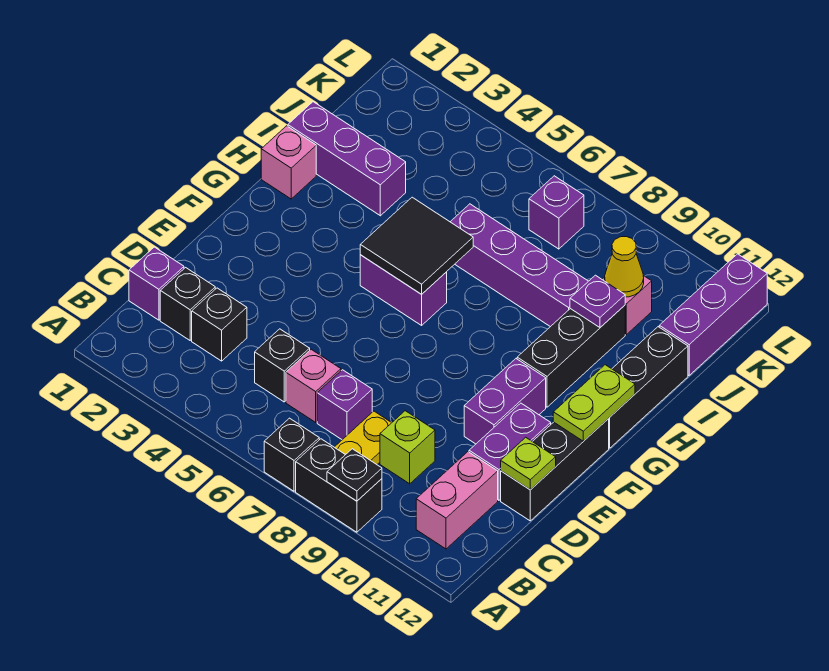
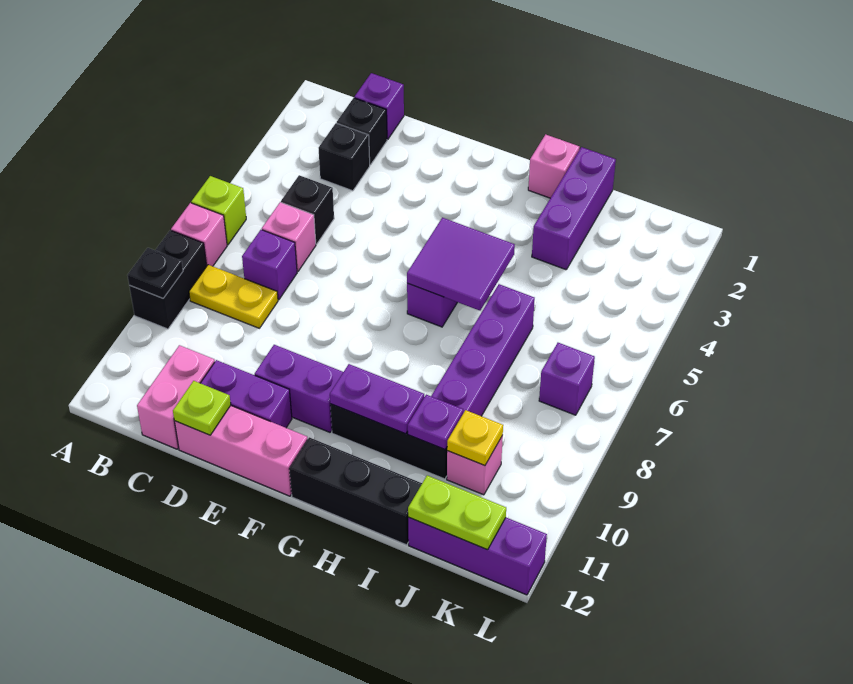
black 1x1 brick [264,418,319,491] -> pink 1x1 brick [171,203,227,266]
pink 1x2 brick [416,452,498,549] -> pink 1x2 brick turned to [137,345,215,449]
lime 1x1 brick [380,411,435,484] -> lime 1x1 brick moved to [191,176,246,245]
black 1x3 brick [501,419,609,521] -> pink 1x3 brick [175,406,307,496]
lime 1x2 plate [553,365,635,441] -> lime 1x2 plate moved to [408,475,506,550]
black 2x2 tile [360,197,473,294] -> purple 2x2 tile [407,218,515,311]
none -> purple 1x2 plate [330,364,424,434]
yellow 1x1 cone [605,237,644,297] -> yellow 1x1 plate [447,410,503,466]

